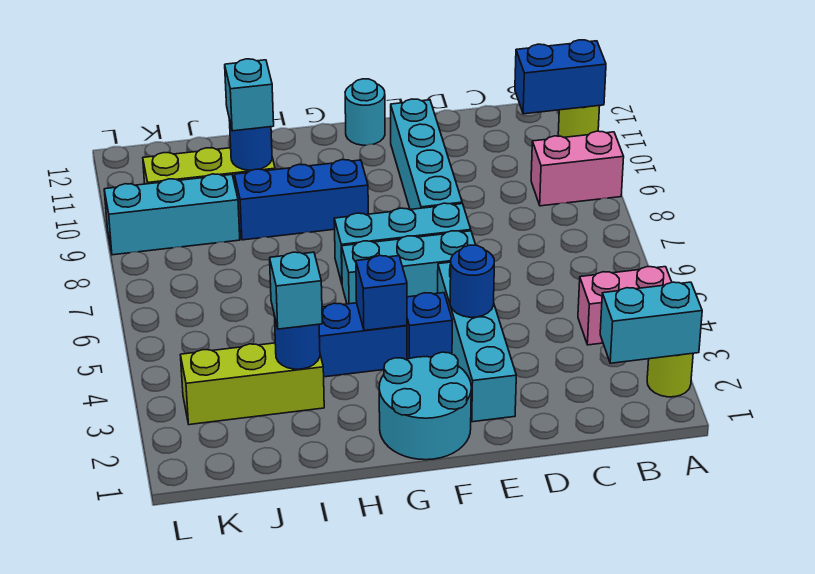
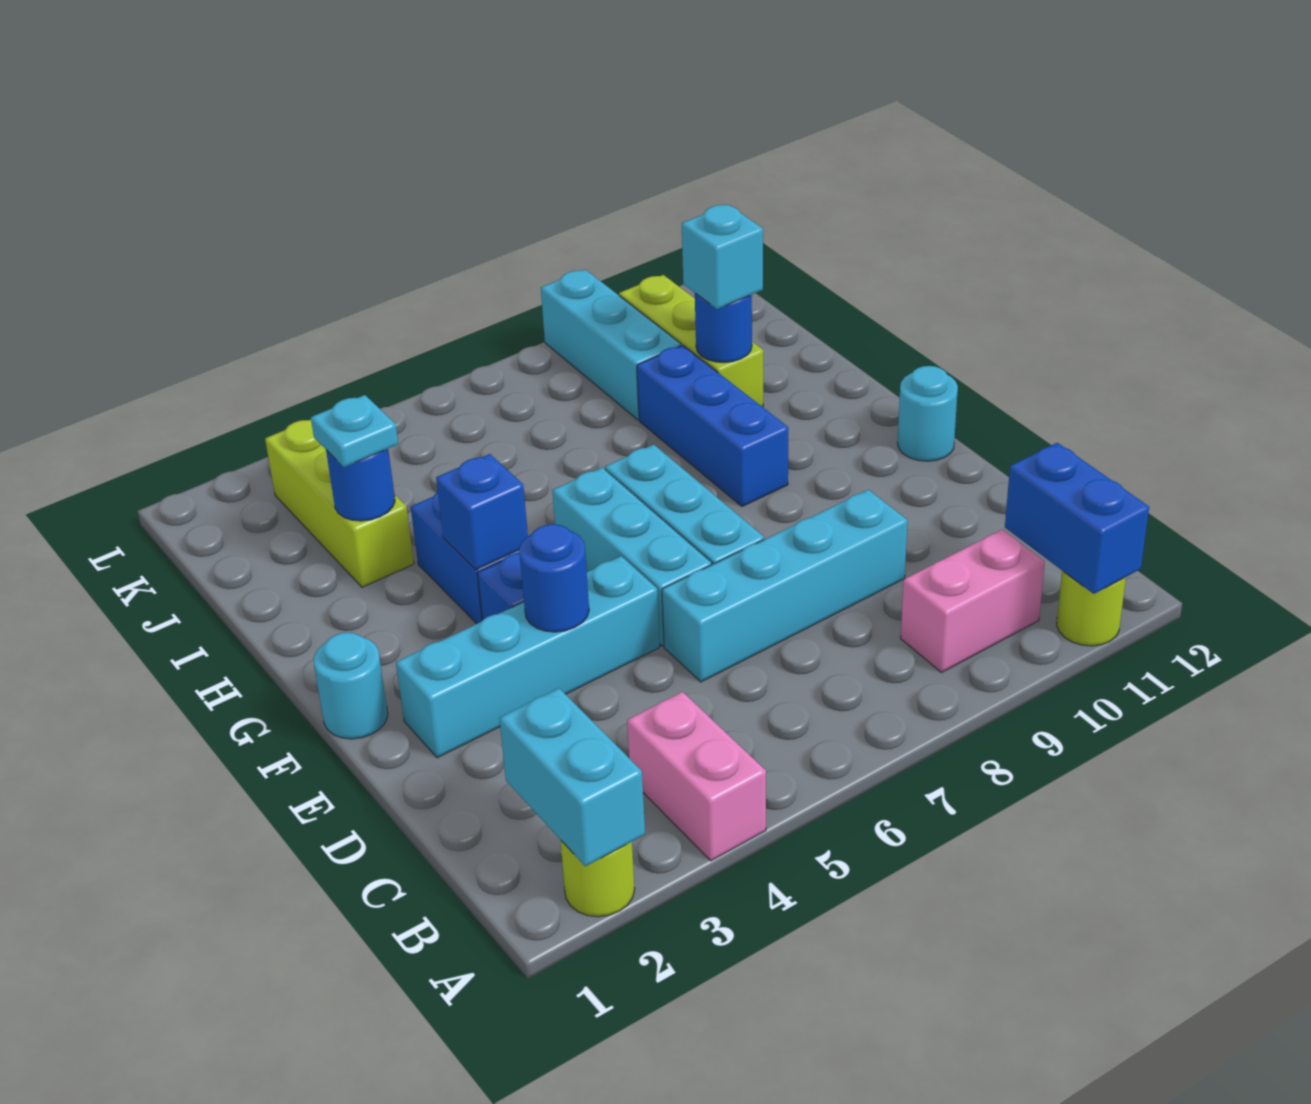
pink 1x2 brick [531,131,624,206] -> pink 1x2 brick turned to [901,529,1045,672]
cyan 1x4 brick [391,99,462,209] -> cyan 1x4 brick moved to [662,490,908,682]
cyan 2x2 round brick [379,352,471,460] -> cyan 1x1 round brick [314,633,388,739]
cyan 1x1 brick [270,252,322,329] -> cyan 1x1 plate [311,395,398,467]

